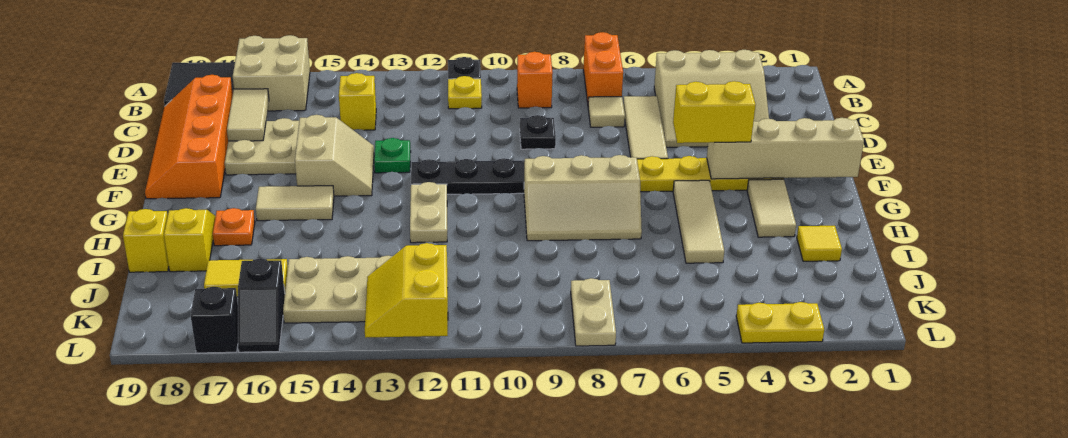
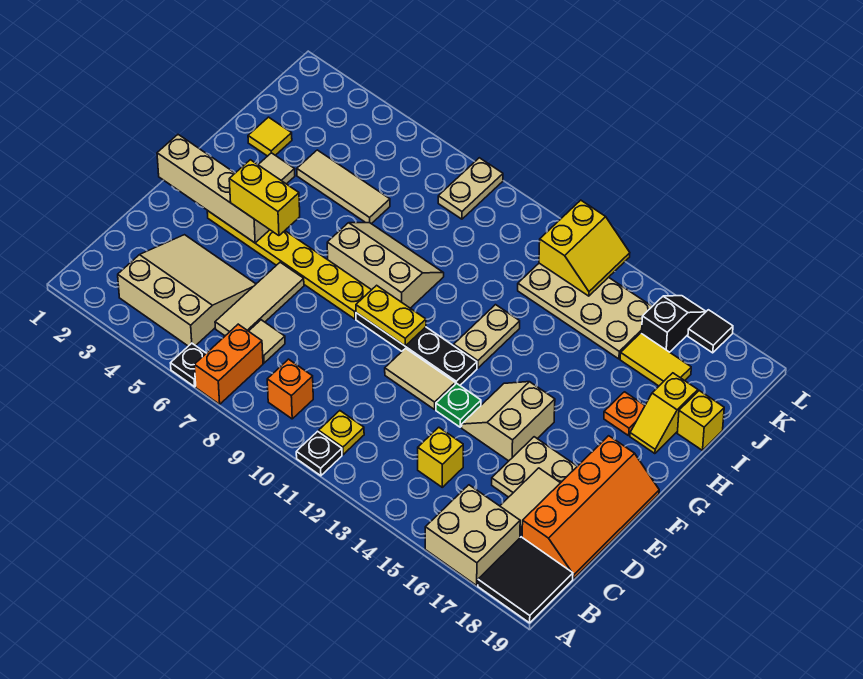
black 1x1 plate [520,115,556,149] -> black 1x1 plate moved to [171,343,206,387]
tan 1x3 tile [673,180,724,263] -> tan 1x3 tile turned to [297,150,390,224]
tan 1x2 tile [256,186,334,221] -> tan 1x2 tile moved to [385,348,455,410]
yellow 1x2 plate [736,302,824,343] -> yellow 1x2 plate moved to [356,285,426,346]
black 1x1 brick [191,287,238,353] -> black 1x1 tile [688,310,733,353]

